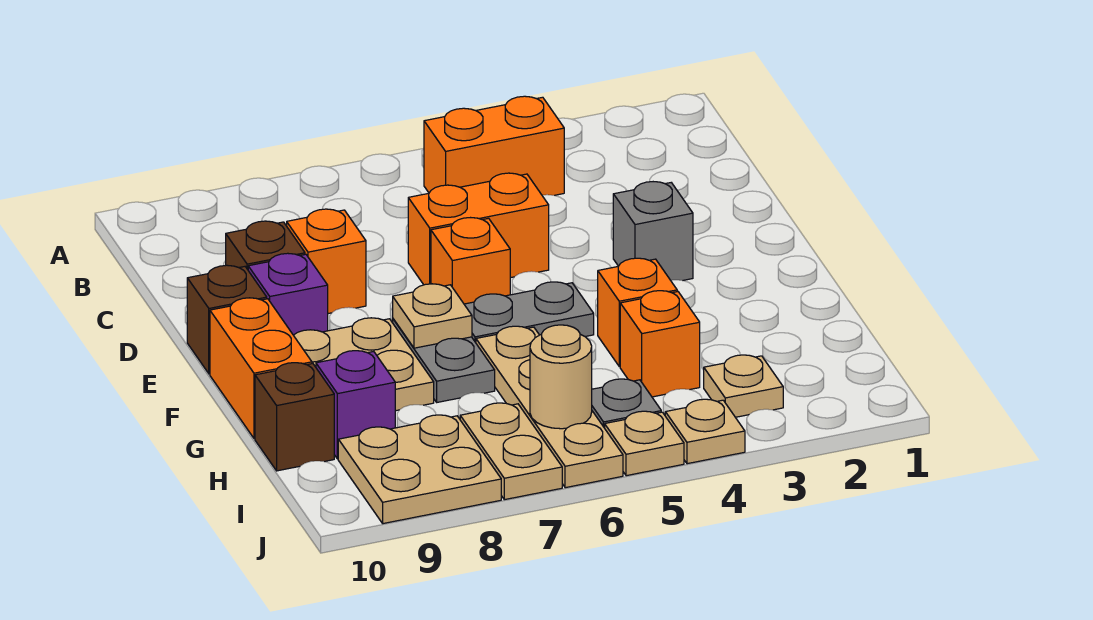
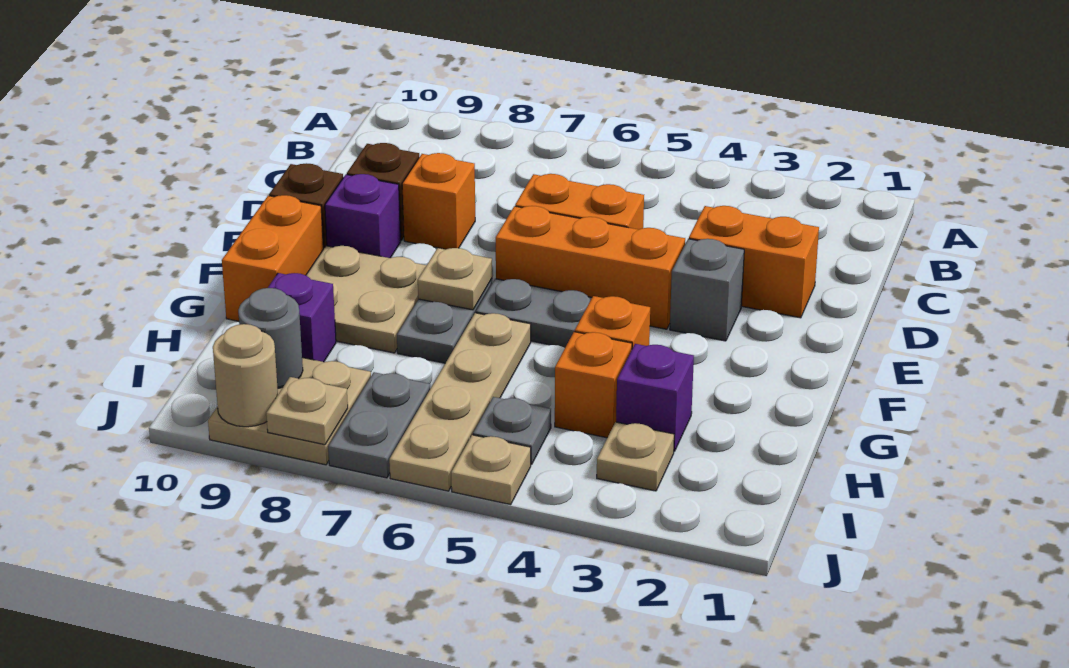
orange 1x2 brick [424,96,564,195] -> orange 1x2 brick moved to [689,206,819,318]
orange 1x1 brick [431,218,510,304] -> orange 1x3 brick [496,206,685,329]
none -> purple 1x1 brick [616,344,694,451]
brown 1x1 brick [255,363,334,471] -> none
tan 1x1 round brick [530,325,592,429] -> tan 1x1 round brick moved to [213,324,278,427]
tan 1x2 plate [460,403,562,500] -> grey 1x2 plate [328,372,430,478]
none -> grey 1x1 round brick [238,288,303,388]
tan 1x1 plate [665,399,745,464] -> tan 1x1 plate moved to [266,377,348,445]

